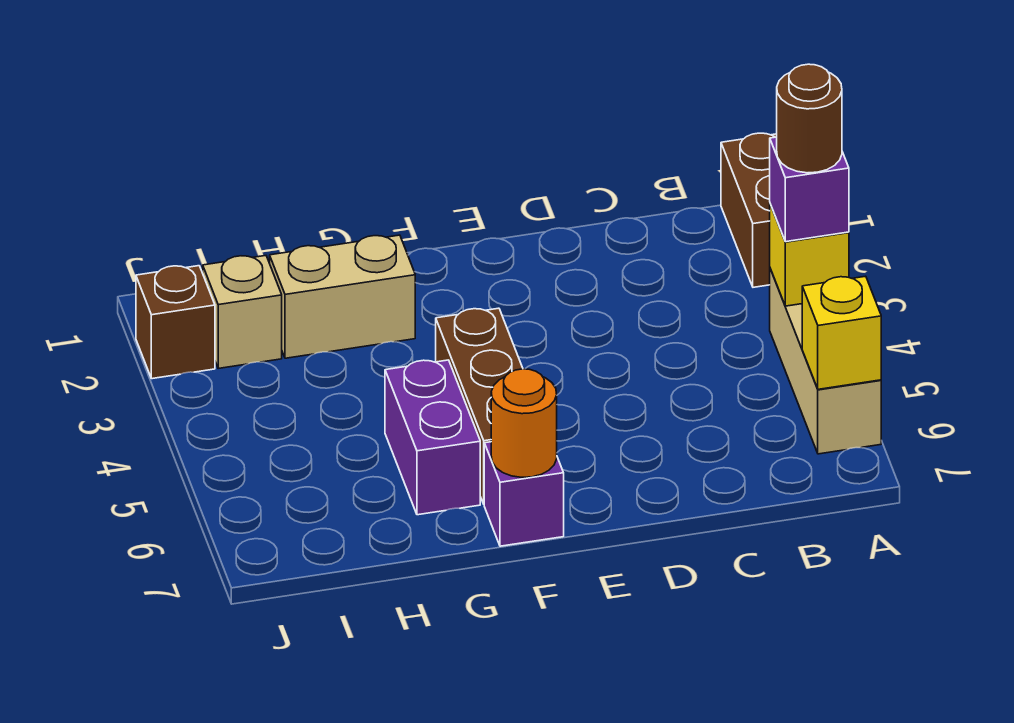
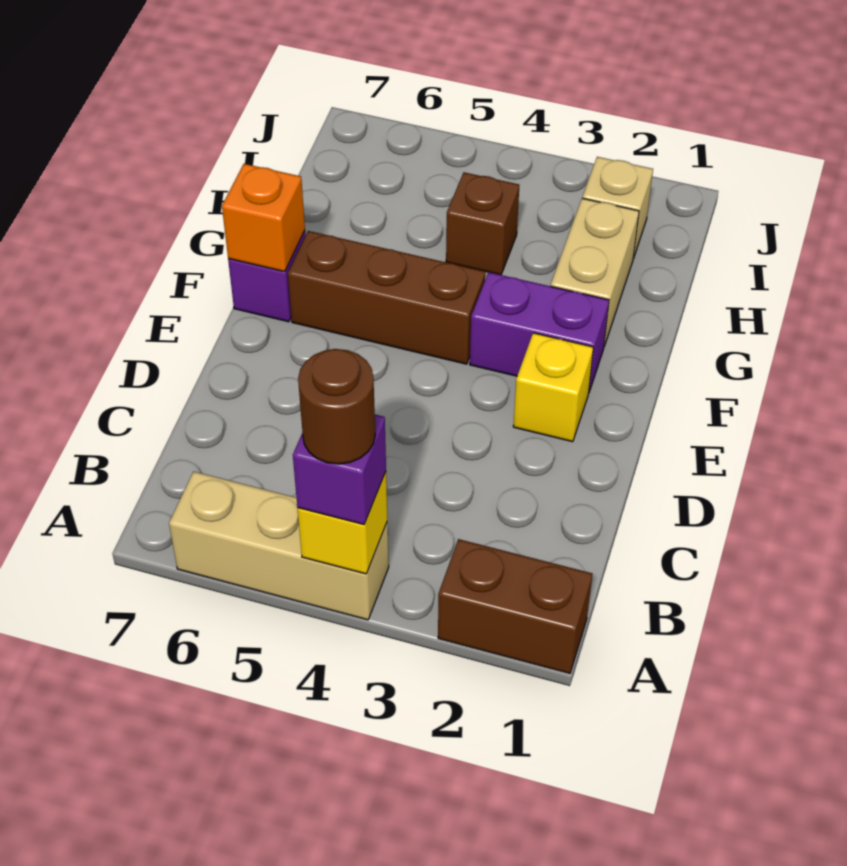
yellow 1x1 brick [802,276,881,389] -> yellow 1x1 brick moved to [513,333,593,442]
orange 1x1 round brick [491,369,557,477] -> orange 1x1 brick [222,164,305,272]
purple 1x2 brick [385,360,480,515] -> purple 1x2 brick moved to [470,272,609,393]
brown 1x1 brick [136,266,215,379] -> brown 1x1 brick moved to [446,172,519,275]

